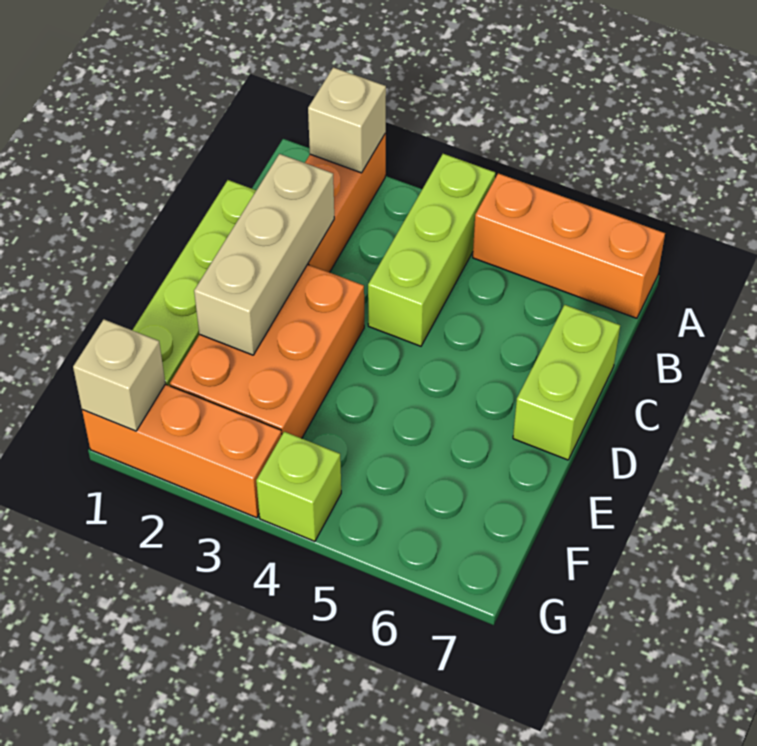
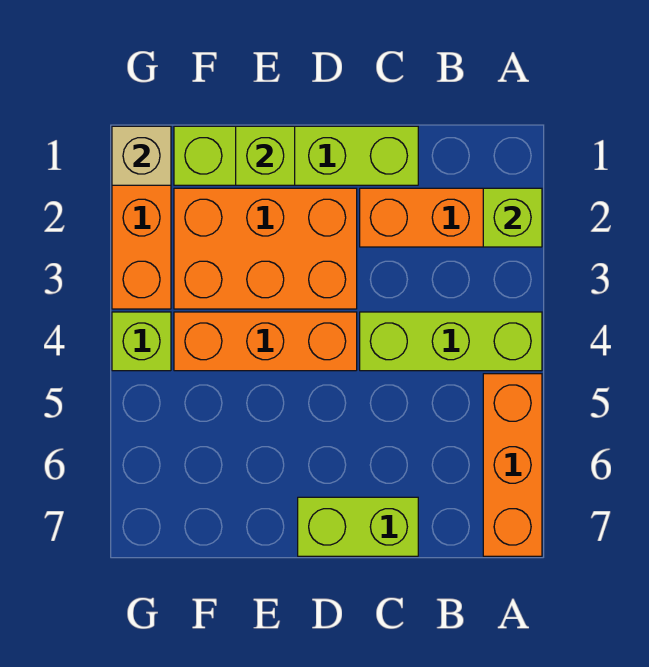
tan 1x1 brick [308,67,386,173] -> lime 1x1 brick [483,188,542,247]
tan 1x3 brick [194,154,334,355] -> none
none -> orange 1x3 brick [174,312,357,371]
none -> lime 1x1 brick [236,126,295,185]

